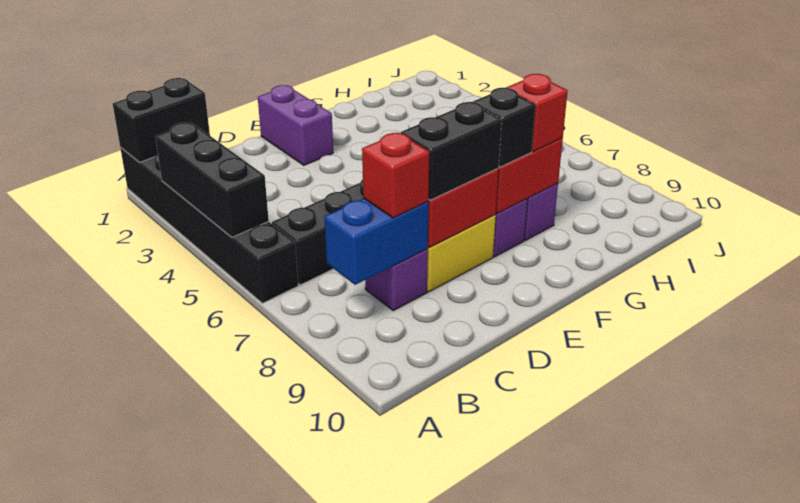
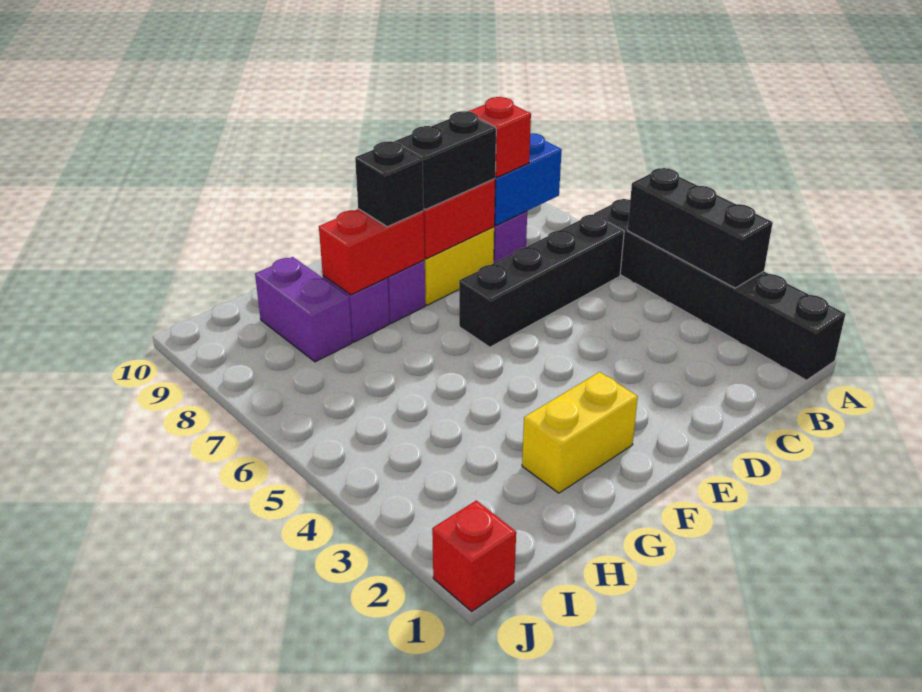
black 1x2 brick [113,78,210,162] -> none
purple 1x2 brick [258,85,333,165] -> purple 1x2 brick moved to [255,257,352,362]
none -> yellow 1x2 brick [522,372,638,493]
red 1x1 brick [506,74,568,151] -> red 1x1 brick moved to [432,500,516,611]

